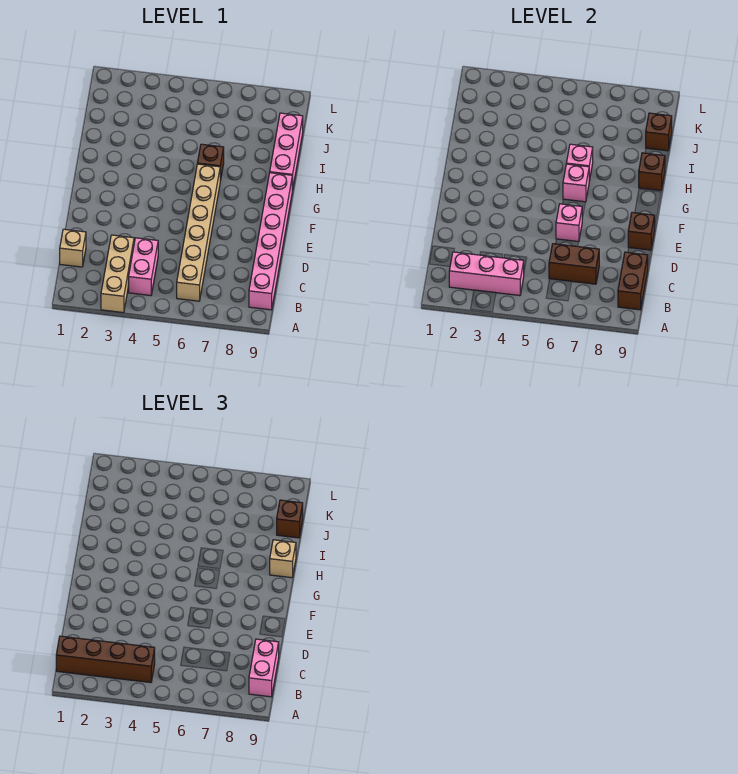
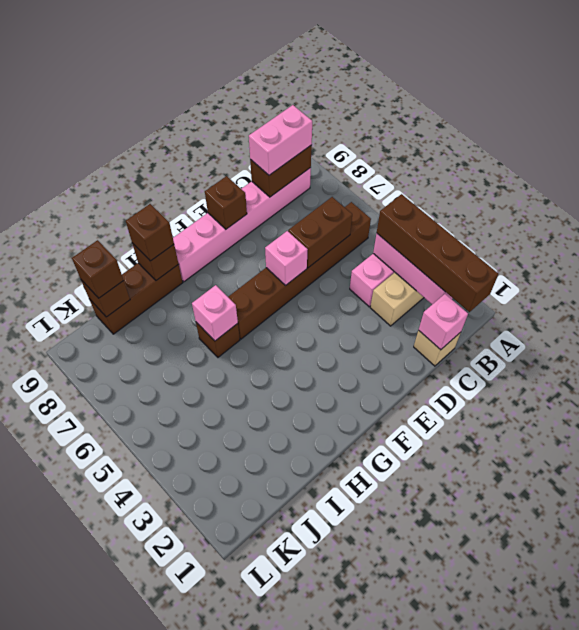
tan 1x6 brick [177,164,220,301] -> brown 1x6 brick [228,202,371,339]
brown 1x2 brick [549,244,599,284] -> brown 1x2 brick turned to [288,197,352,268]
pink 1x1 brick [563,164,589,202] -> pink 1x1 brick moved to [419,294,468,350]
pink 1x3 brick [270,113,303,190] -> brown 1x3 brick [89,263,183,334]
tan 1x1 brick [270,540,296,578] -> brown 1x1 brick [126,204,174,261]

